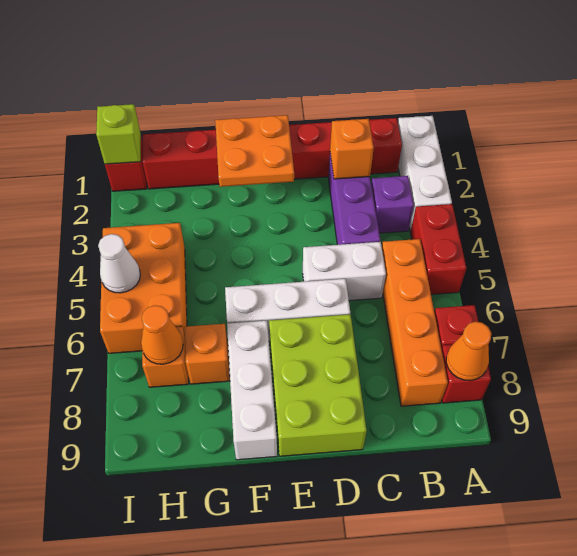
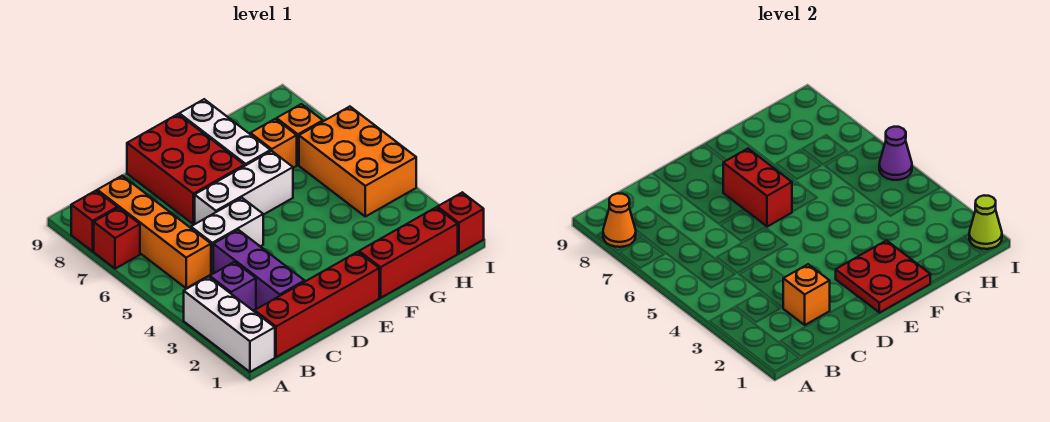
red 1x2 brick [410,204,466,294] -> red 1x2 brick moved to [723,149,792,227]
lime 2x3 brick [269,314,367,456] -> red 2x3 brick [127,114,244,224]
orange 2x2 plate [215,115,294,187] -> red 2x2 plate [836,241,930,313]
orange 1x1 cone [141,305,183,364] -> none
lime 1x1 brick [96,104,141,164] -> lime 1x1 cone [969,195,1002,249]
white 1x1 cone [98,234,140,293] -> purple 1x1 cone [879,127,912,180]

